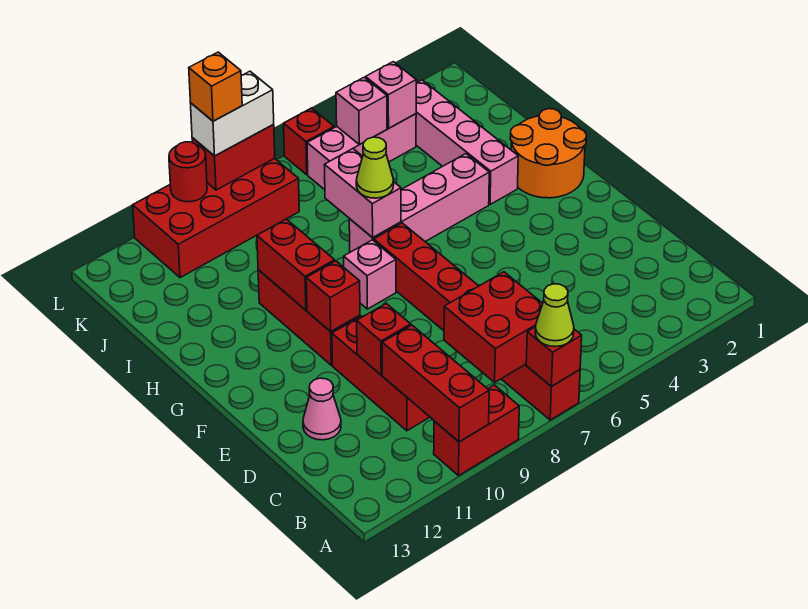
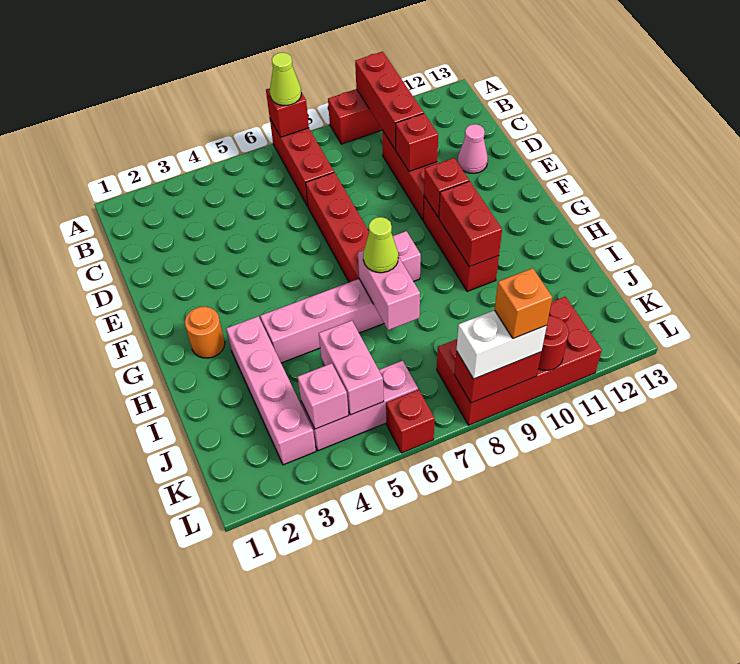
red 2x2 brick [444,272,543,382] -> none
orange 2x2 round brick [510,109,586,198] -> orange 1x1 round brick [185,307,225,358]
pink 1x1 brick [336,78,387,145] -> pink 1x2 brick [319,321,384,415]

